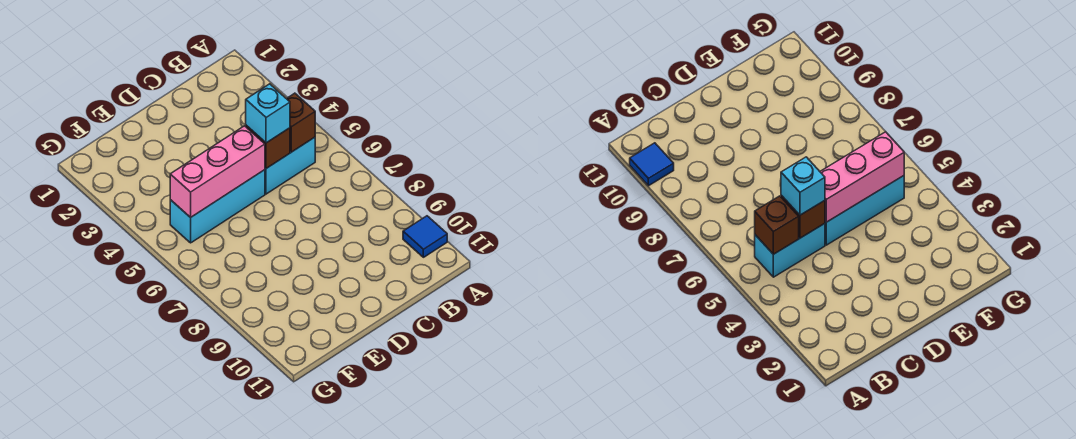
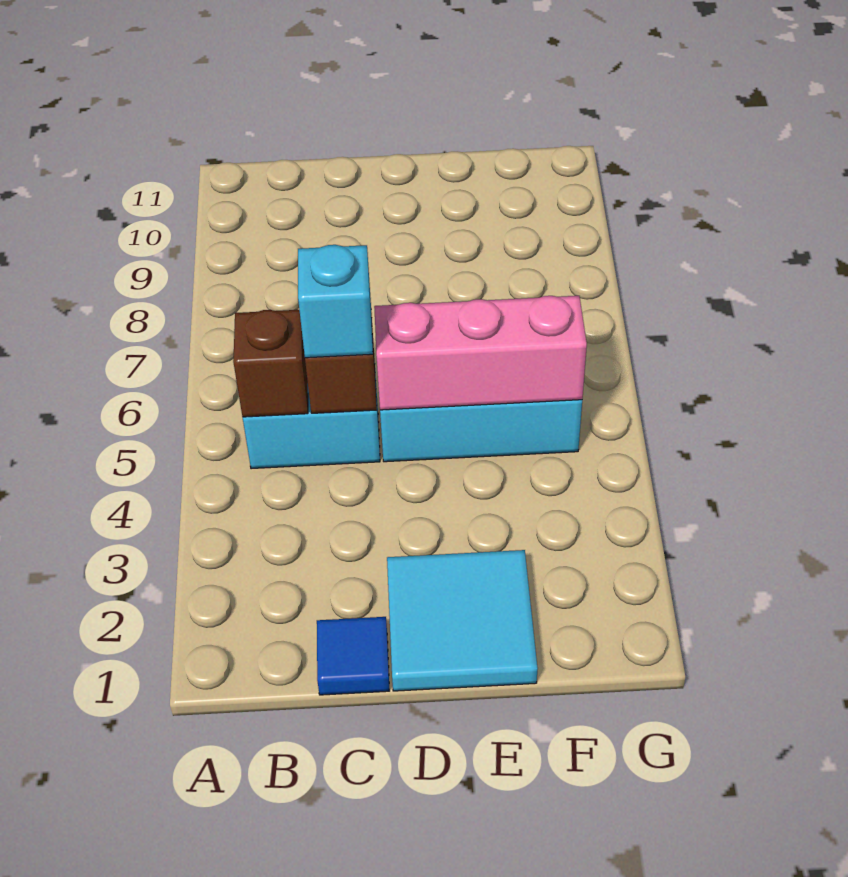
blue 1x1 tile [403,216,447,257] -> blue 1x1 tile moved to [317,617,389,695]
none -> cyan 2x2 tile [387,550,538,691]

